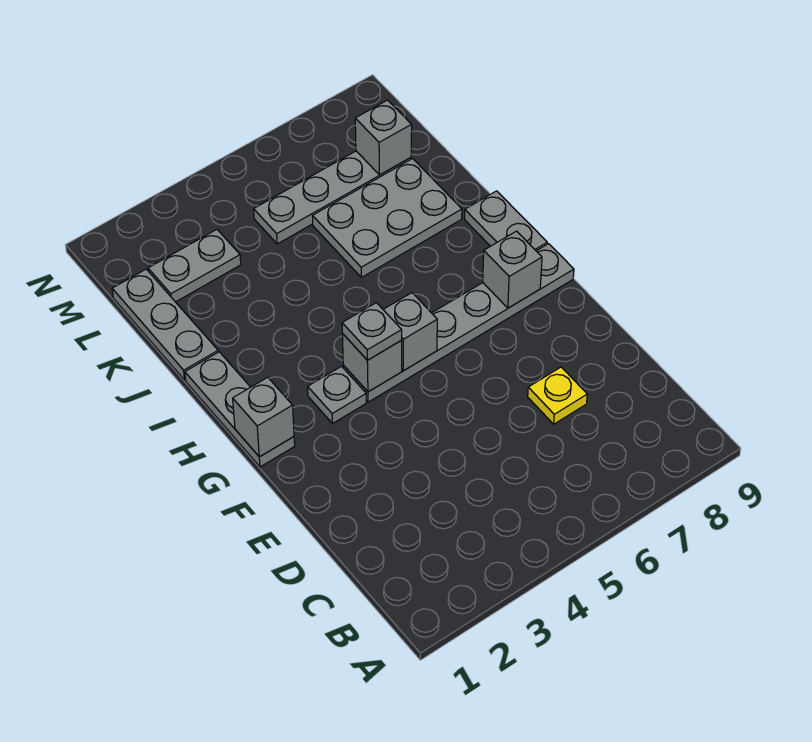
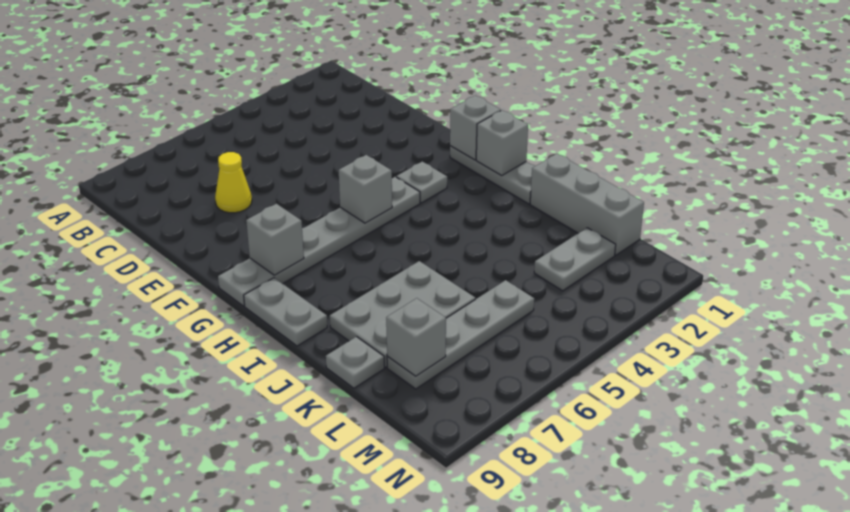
yellow 1x1 plate [528,367,587,424] -> yellow 1x1 cone [215,152,252,213]
grey 1x1 brick [342,334,402,392] -> grey 1x1 brick moved to [476,110,528,176]
grey 1x1 plate [342,303,402,360] -> grey 1x1 plate moved to [326,337,384,388]
grey 1x3 plate [112,269,218,380] -> grey 1x3 brick [530,154,644,255]

